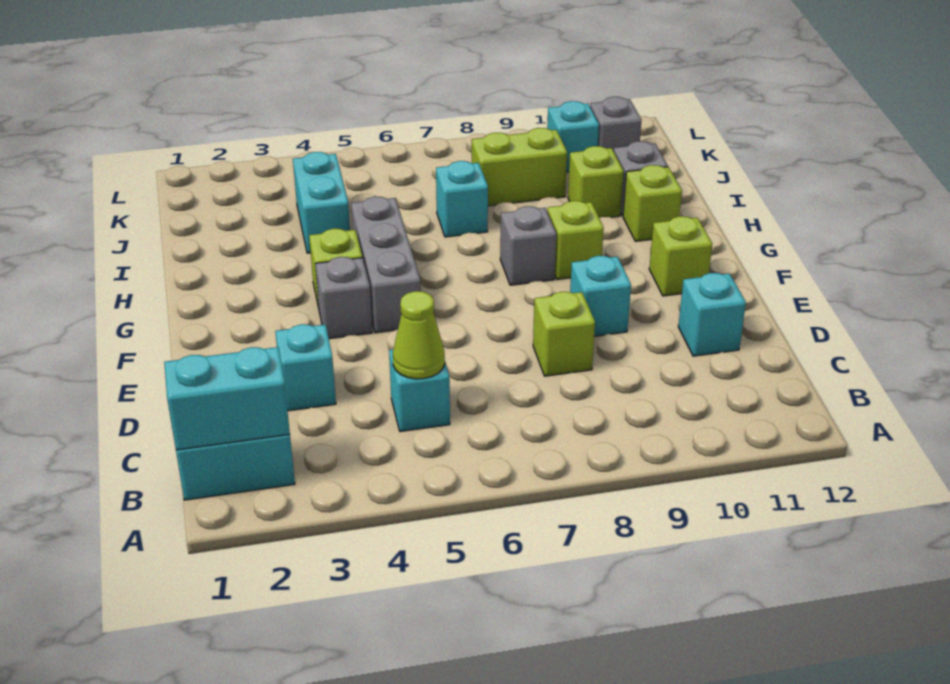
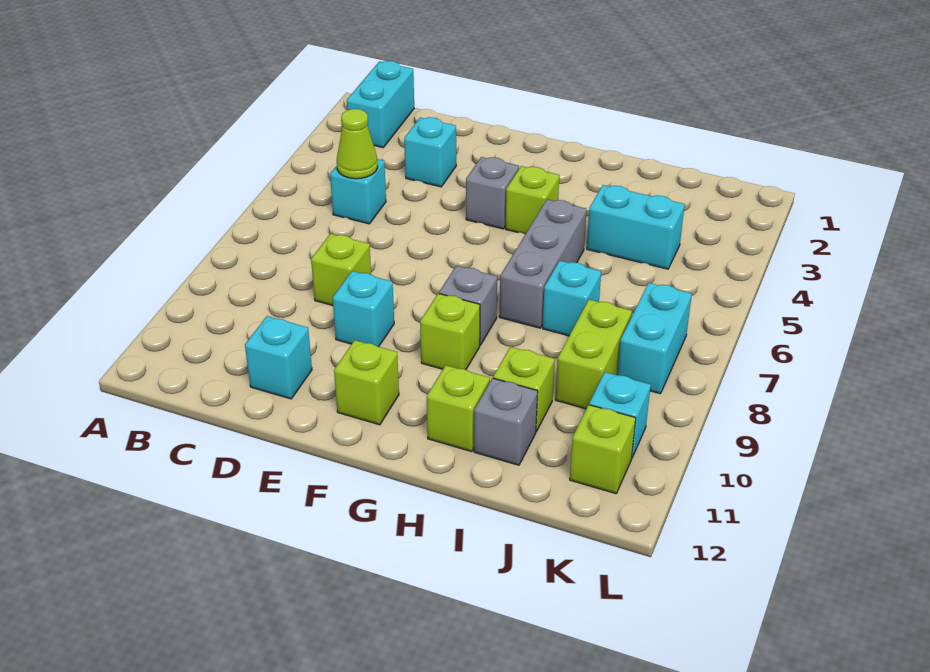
cyan 1x2 brick [164,347,290,450] -> cyan 1x2 brick moved to [617,283,692,394]
grey 1x3 brick [351,196,421,333] -> grey 1x3 brick turned to [499,199,587,328]
grey 1x1 brick [590,97,641,151] -> lime 1x1 brick [570,405,636,494]

